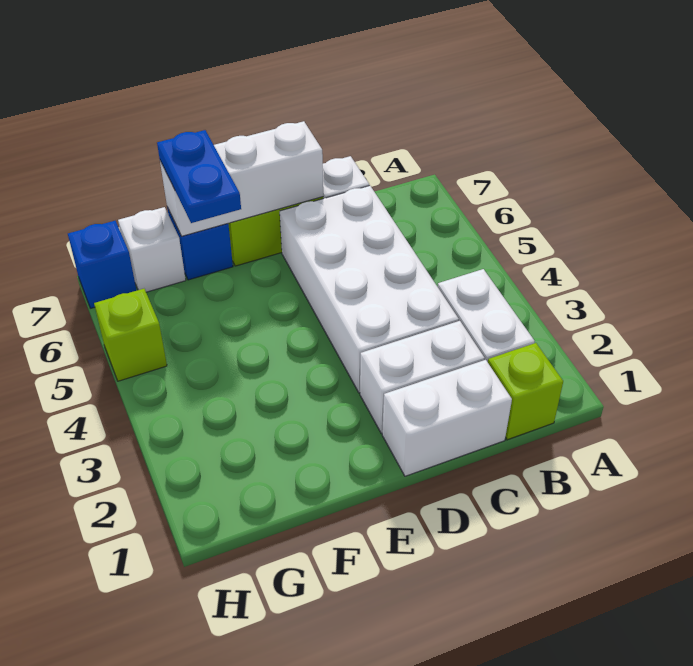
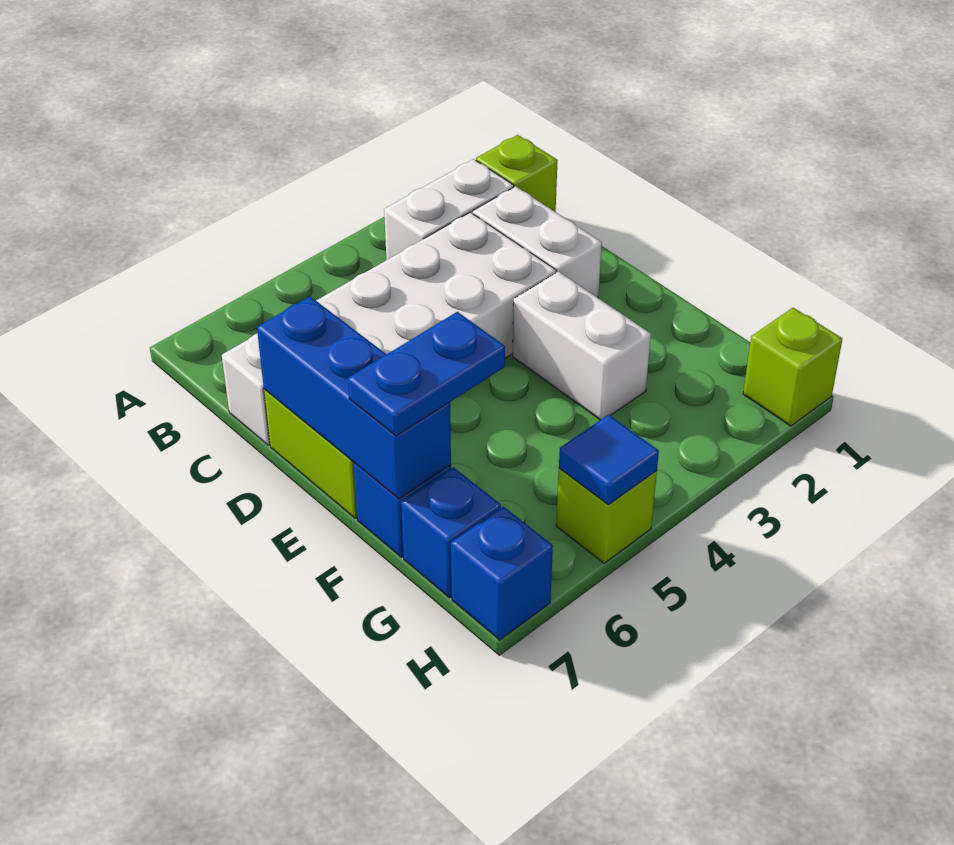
white 1x2 brick [382,360,512,476] -> white 1x2 brick moved to [513,271,651,420]
white 1x3 brick [160,121,323,236] -> blue 1x3 brick [257,297,451,499]
white 1x1 brick [118,207,186,292] -> blue 1x1 brick [401,467,501,598]
none -> lime 1x1 brick [743,308,842,426]
none -> blue 1x1 tile [559,415,659,505]

